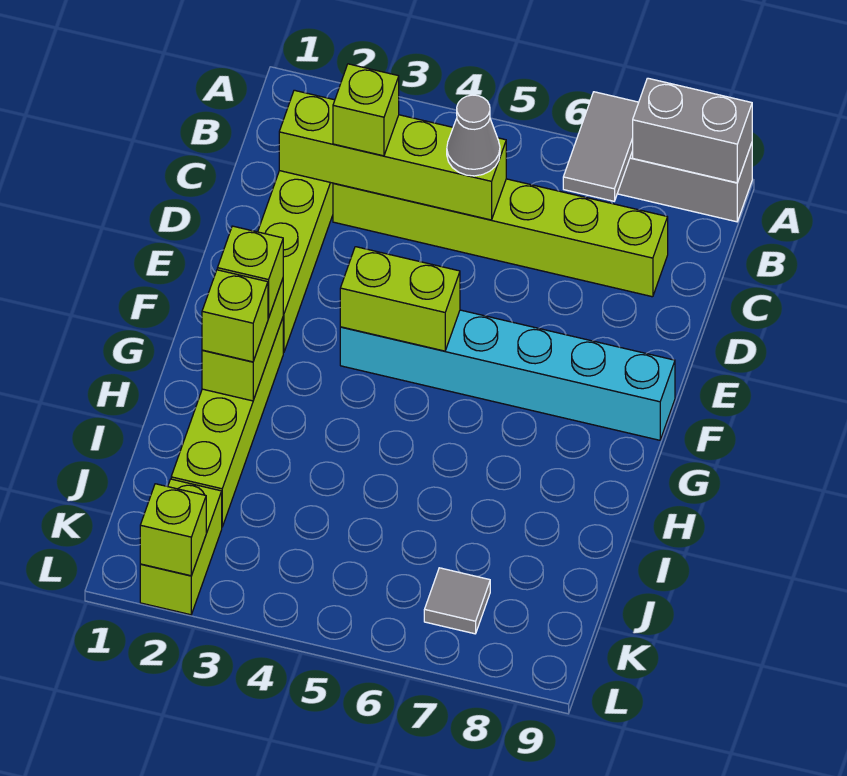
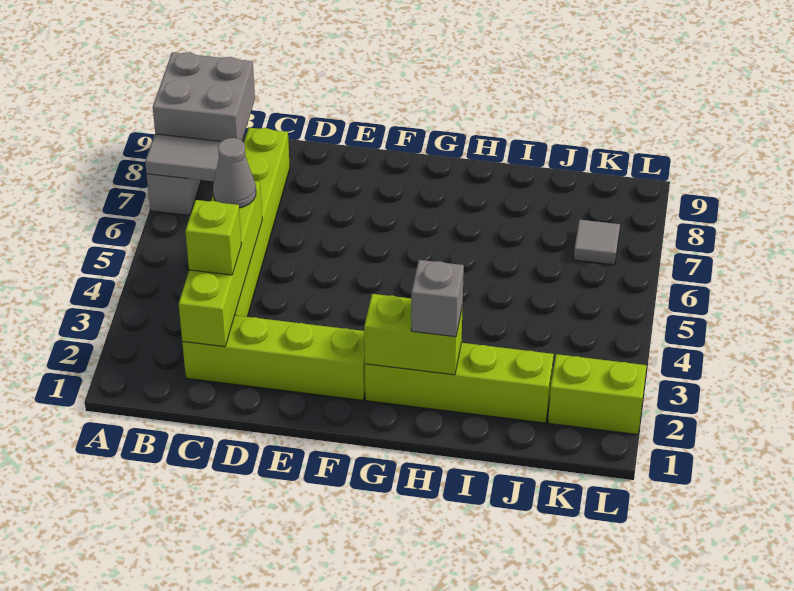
grey 1x2 brick [633,78,752,183] -> grey 2x2 brick [153,52,255,141]
cyan 1x6 brick [340,310,675,440] -> none
lime 1x2 brick [340,247,460,351] -> none
lime 1x1 brick [217,226,283,318] -> none
lime 1x1 brick [202,270,268,362] -> grey 1x1 brick [411,260,464,337]
lime 1x1 brick [140,484,206,576] -> none

